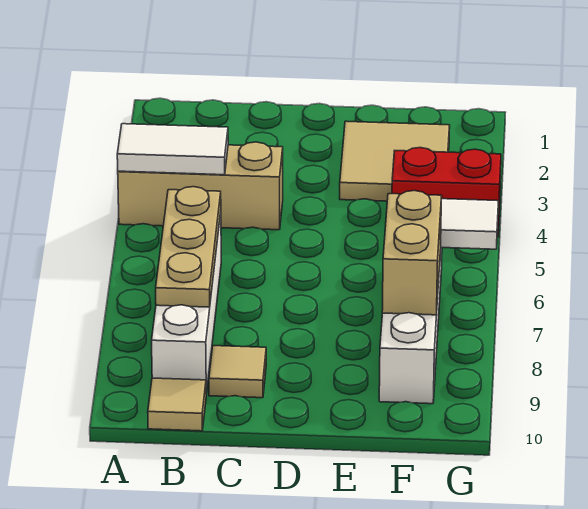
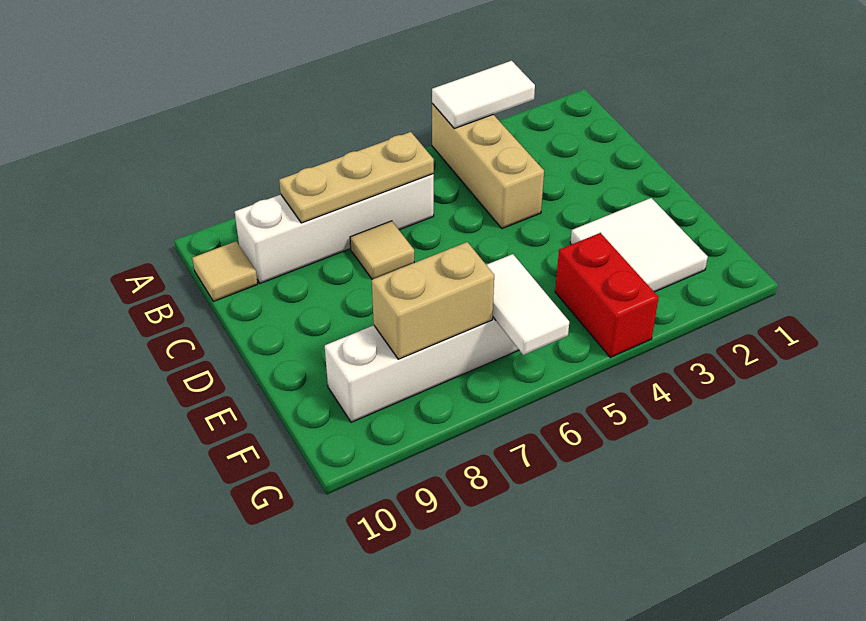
white 1x2 tile [117,124,228,175] -> white 1x2 tile turned to [432,61,535,128]
tan 1x1 tile [209,346,266,398] -> tan 1x1 tile moved to [350,221,414,279]
tan 2x2 tile [340,121,450,201] -> white 2x2 tile [570,198,708,292]

